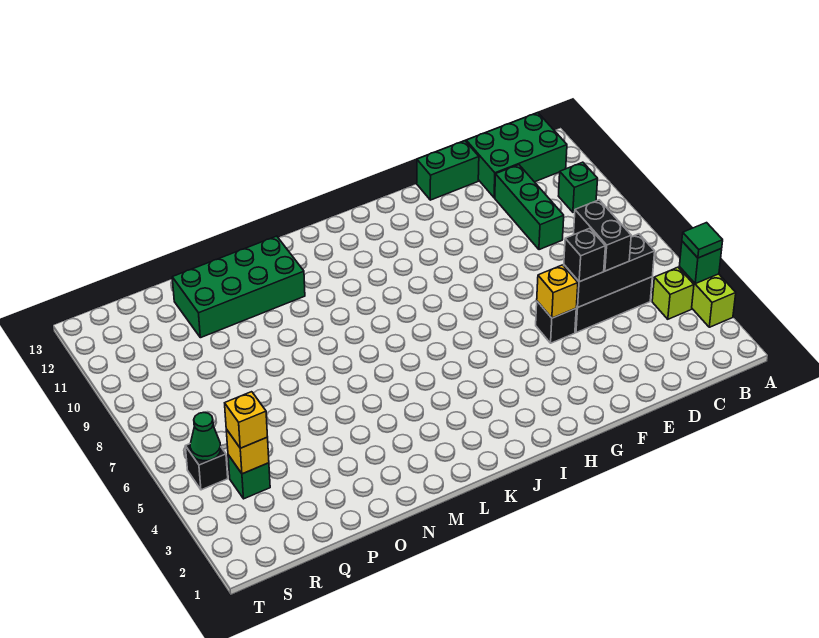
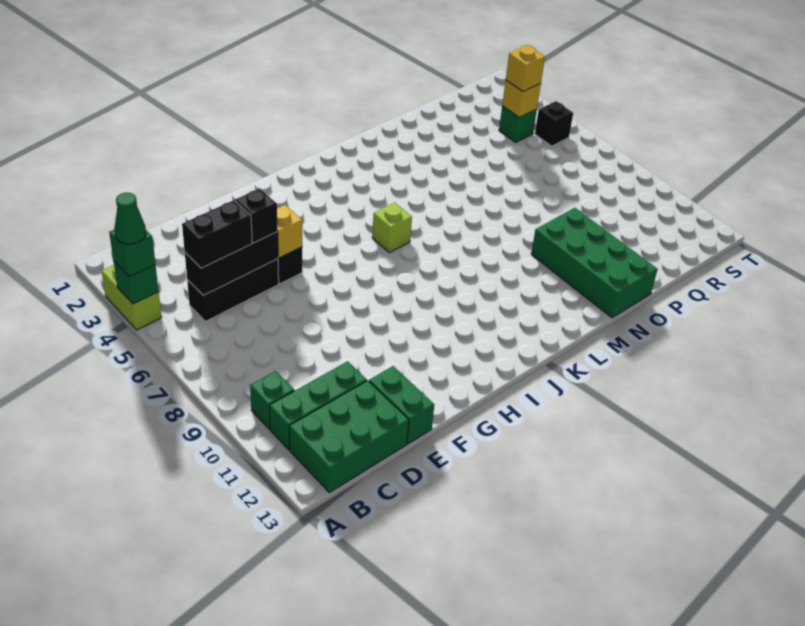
green 1x1 tile [682,223,723,258] -> green 1x1 brick [109,230,155,277]
lime 1x1 brick [652,267,694,319] -> lime 1x1 brick moved to [372,203,412,253]
black 1x2 brick [573,200,631,271] -> black 1x2 brick turned to [182,200,252,268]
green 1x3 brick [495,165,564,250] -> green 1x3 brick turned to [269,361,367,450]
green 1x2 brick [417,141,479,200] -> green 1x2 brick turned to [369,366,434,444]
green 2x4 brick [172,236,305,338] -> green 2x4 brick turned to [531,208,658,318]
green 1x1 cone [190,412,221,461] -> green 1x1 cone moved to [114,193,146,244]

